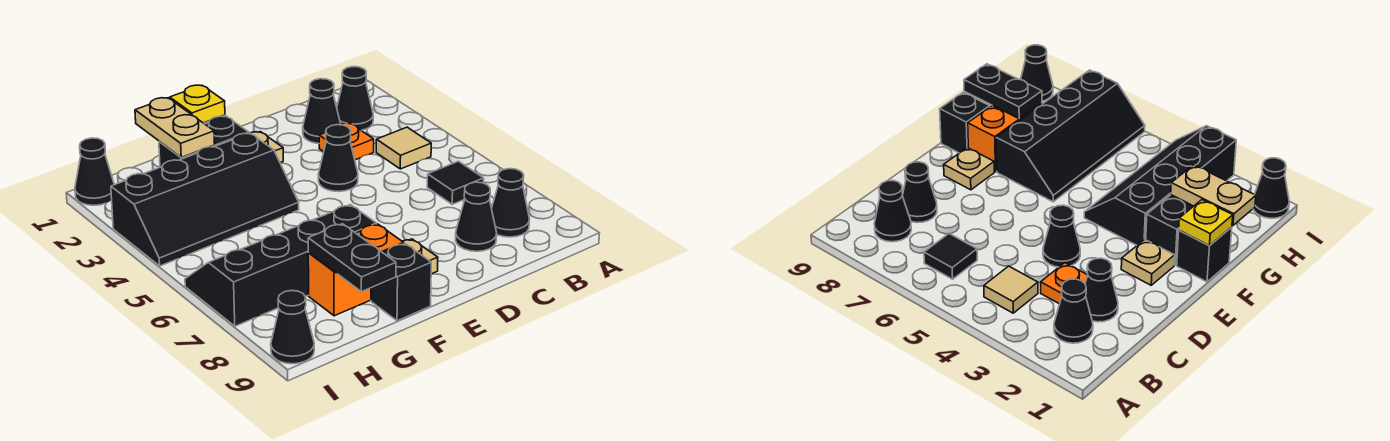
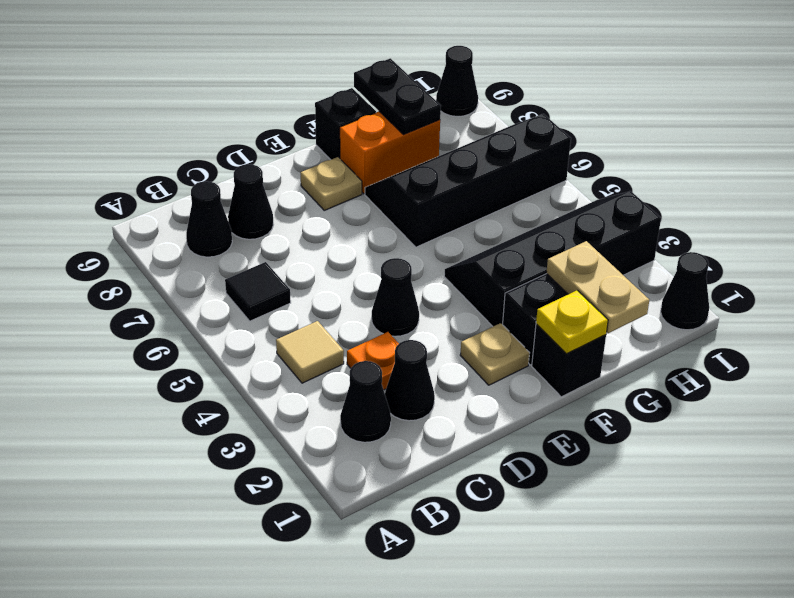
black 2x4 slope [185,205,376,326] -> black 2x4 slope turned to [365,114,571,247]

